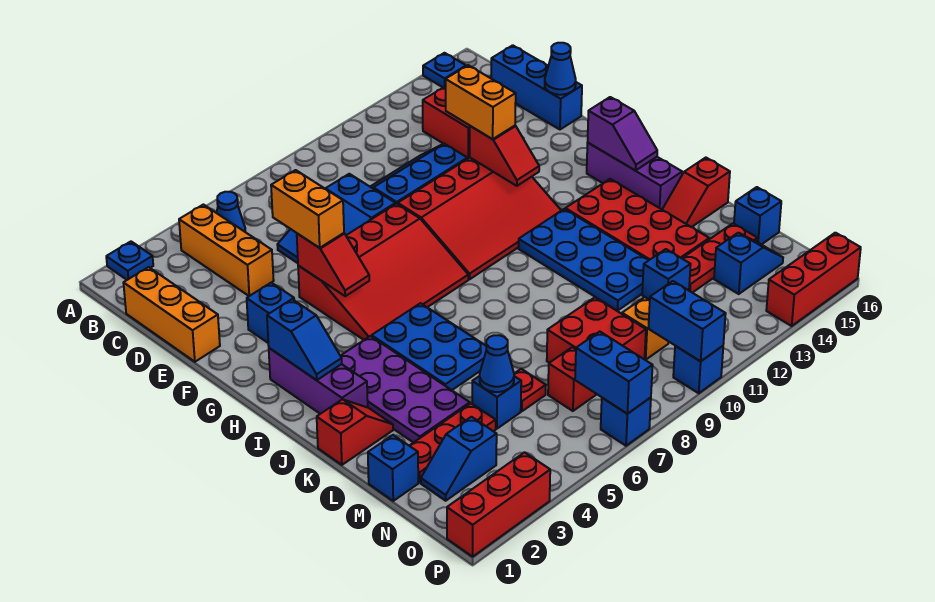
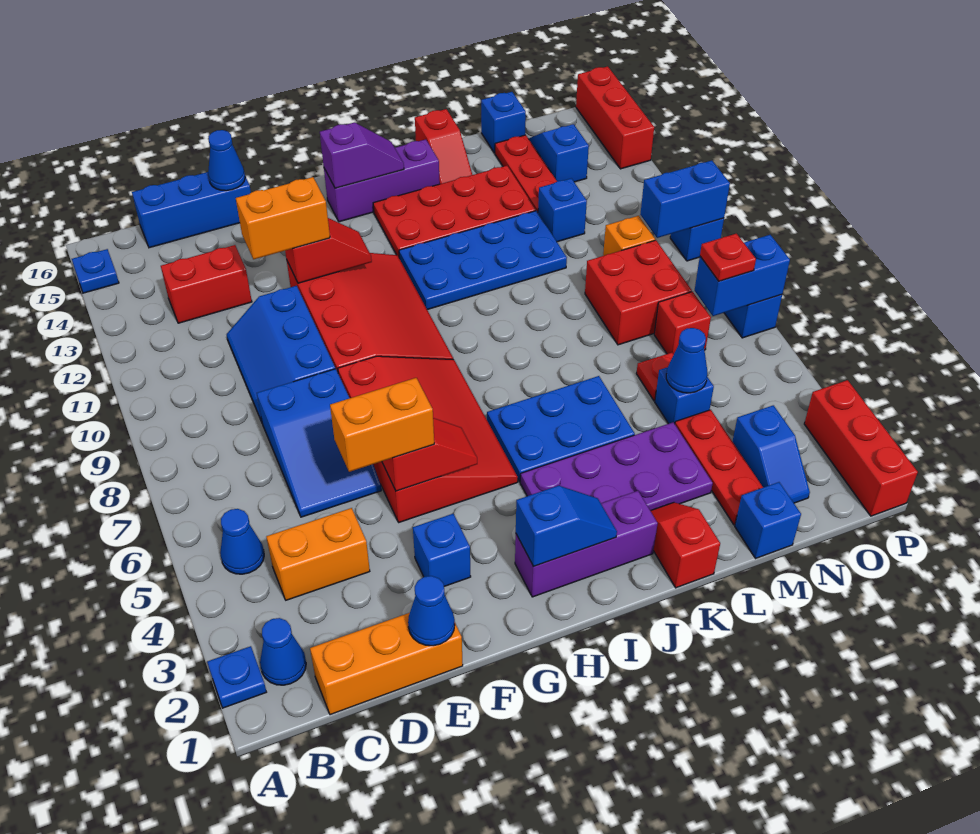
none -> blue 1x1 cone [260,618,306,685]
orange 1x3 brick [179,205,274,296] -> orange 1x2 brick [266,508,370,600]
none -> blue 1x1 cone [408,576,455,646]
none -> red 1x1 plate [700,234,756,281]

